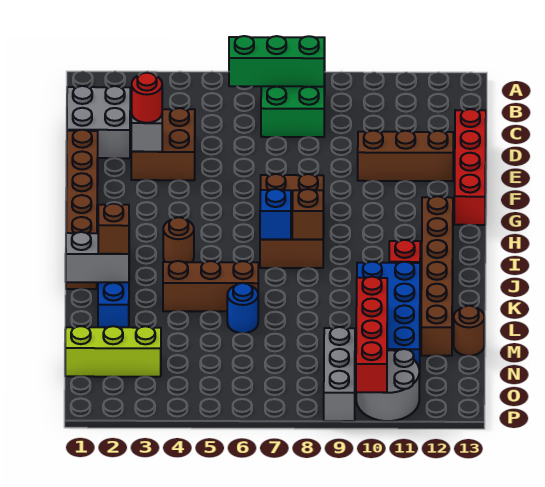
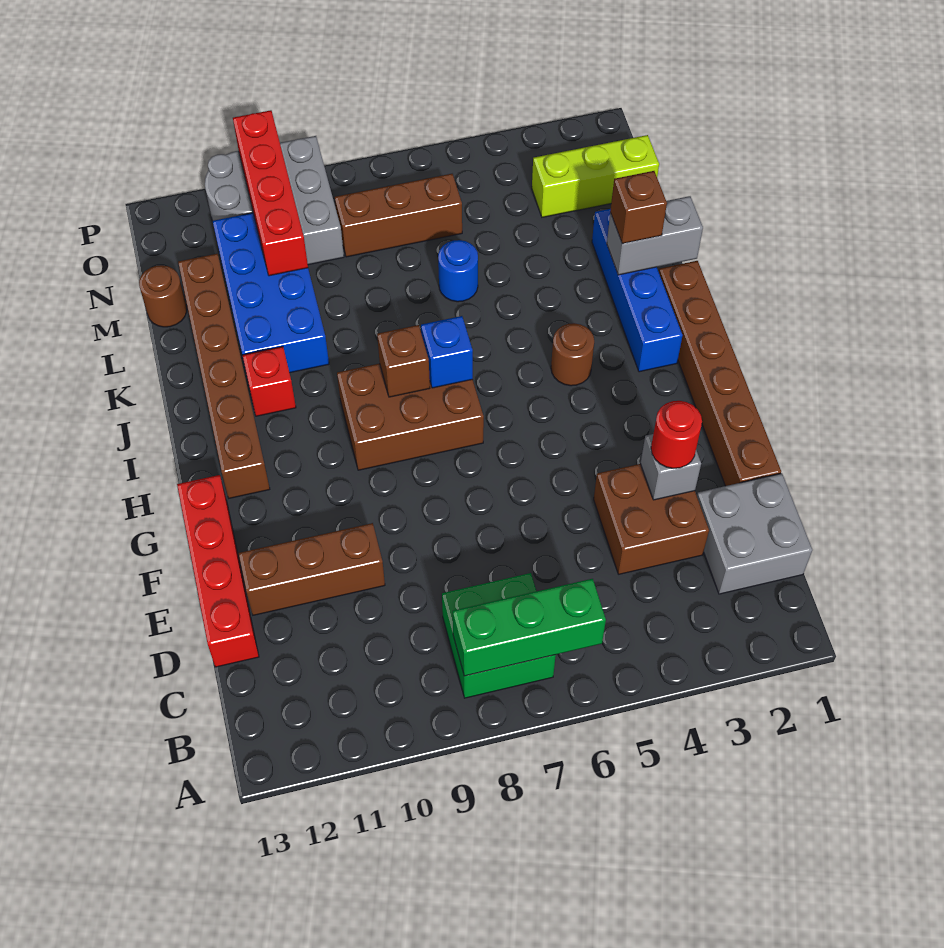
brown 2x3 brick [260,174,324,268] -> brown 2x3 brick turned to [337,363,484,470]
brown 1x3 brick [163,261,258,311] -> brown 1x3 brick moved to [335,174,462,257]

